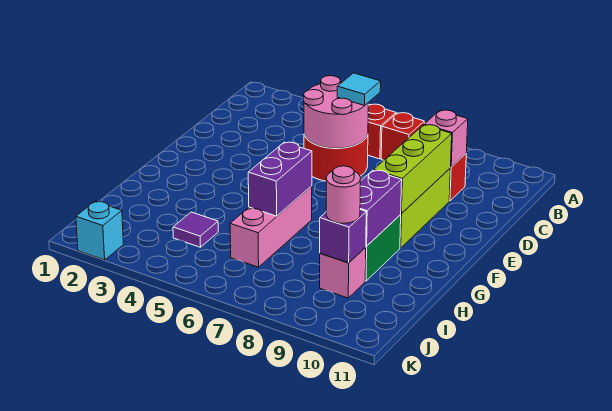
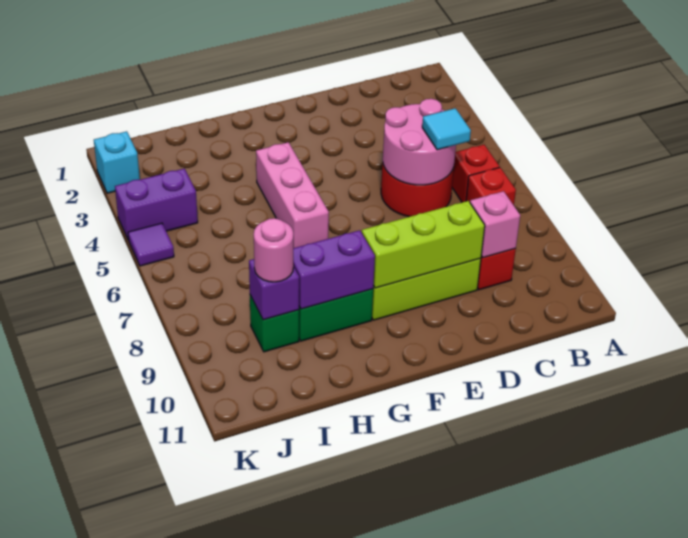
pink 1x3 brick [230,186,312,267] -> pink 1x3 brick turned to [256,142,329,248]
purple 1x2 brick [248,142,312,216] -> purple 1x2 brick moved to [115,169,198,241]
purple 1x1 tile [173,212,218,247] -> purple 1x1 tile moved to [128,223,174,266]
pink 1x1 brick [320,248,366,298] -> green 1x1 brick [250,295,299,352]

